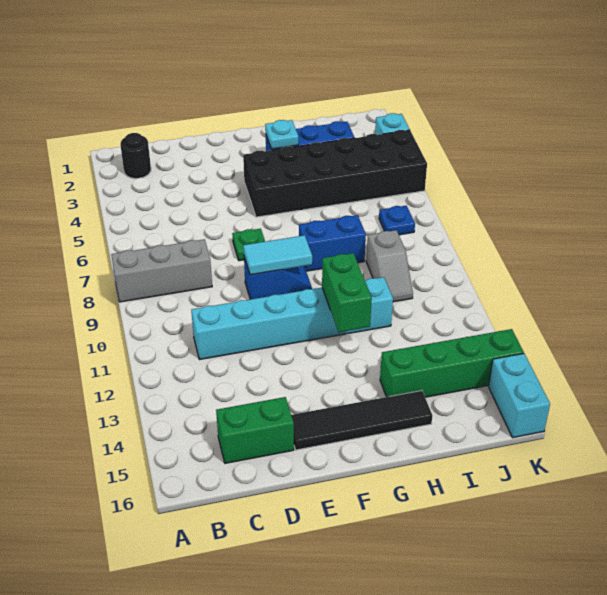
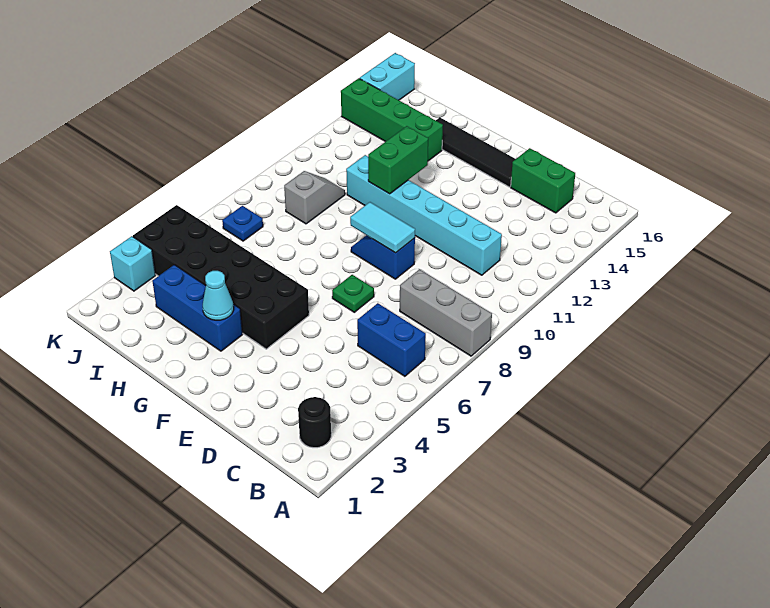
cyan 1x1 plate [265,120,298,149] -> cyan 1x1 cone [203,271,234,320]
blue 1x2 brick [299,215,366,271] -> blue 1x2 brick moved to [357,303,426,376]

